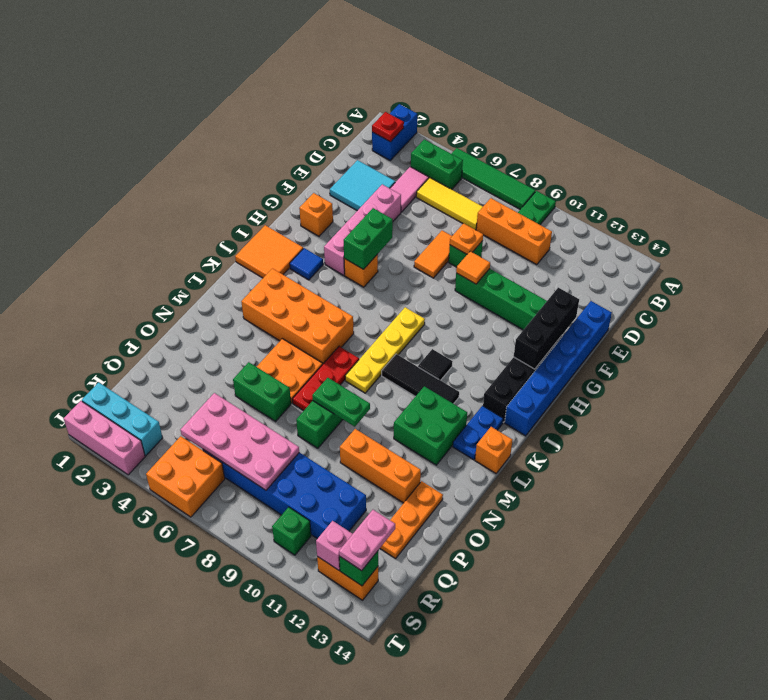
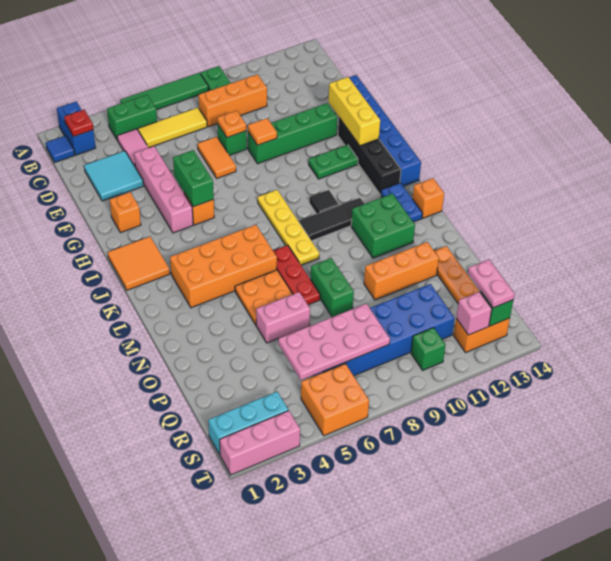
black 1x3 brick [514,288,579,369] -> yellow 1x3 brick [329,77,380,146]
blue 1x1 tile [290,248,323,280] -> blue 1x1 tile moved to [46,136,75,162]
green 1x2 plate [312,378,370,427] -> green 1x2 plate moved to [309,145,358,179]
green 1x2 brick [233,362,291,421] -> pink 1x2 brick [256,292,310,343]

